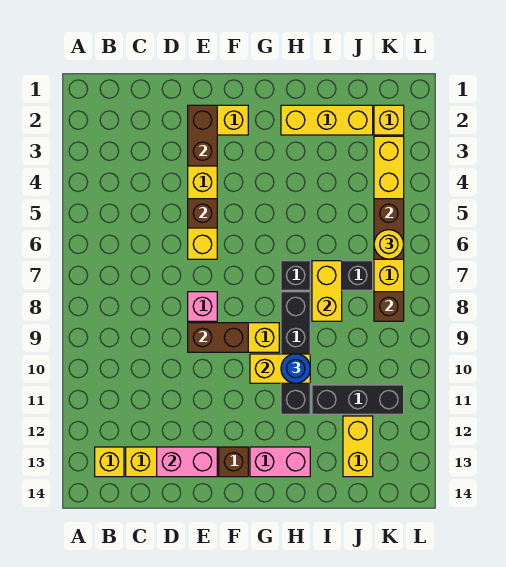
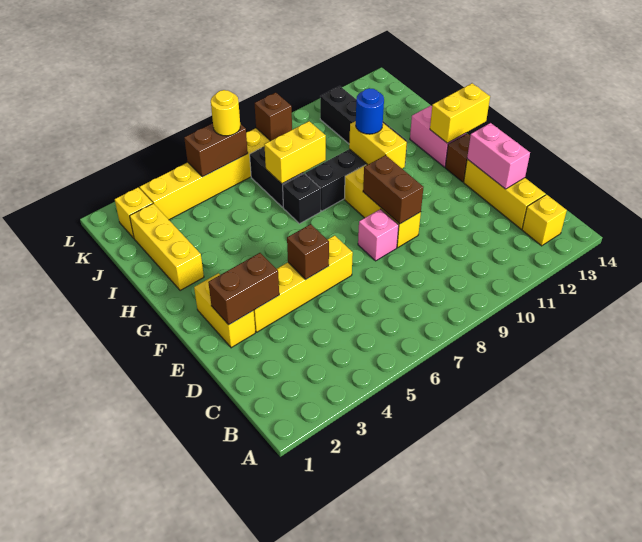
yellow 1x2 brick [343,416,373,477] -> yellow 1x2 brick moved to [430,83,490,143]

